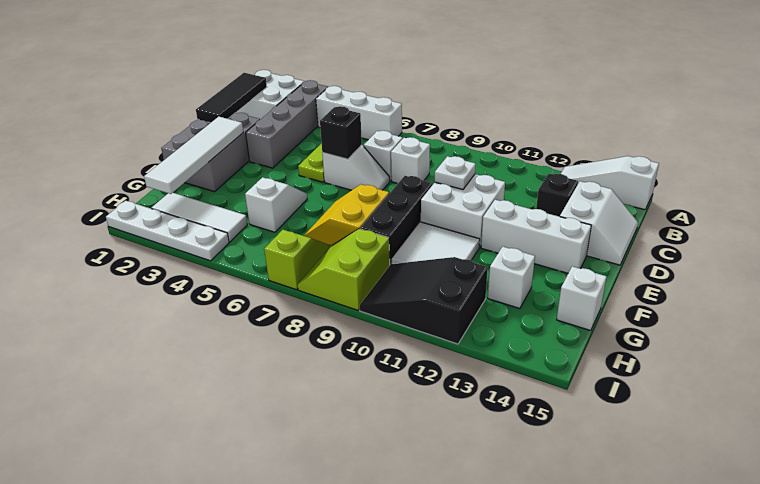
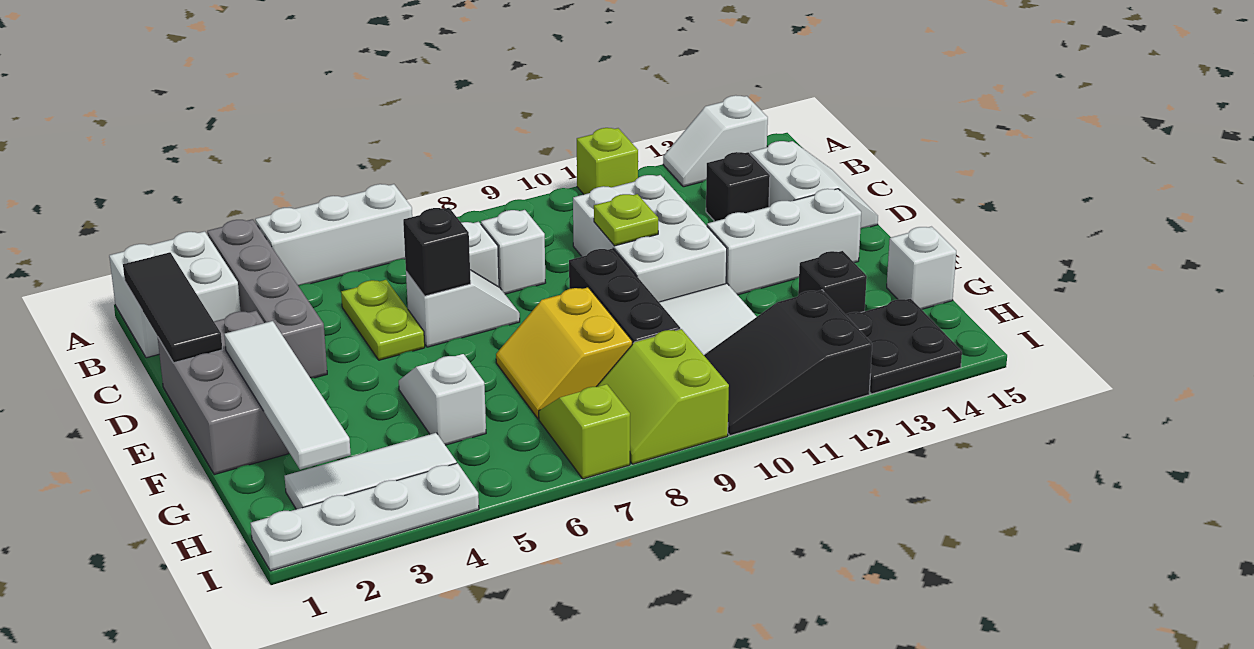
none -> lime 1x1 brick [577,128,638,194]
white 1x3 slope [561,156,659,210] -> white 1x2 slope [663,95,768,187]
white 2x2 brick [421,174,505,248] -> white 2x3 brick [573,175,727,302]
white 1x1 plate [435,156,476,190] -> lime 1x1 plate [594,194,658,246]
white 1x1 brick [488,247,535,309] -> black 1x1 brick [798,251,867,315]
none -> black 2x2 plate [846,298,962,394]

